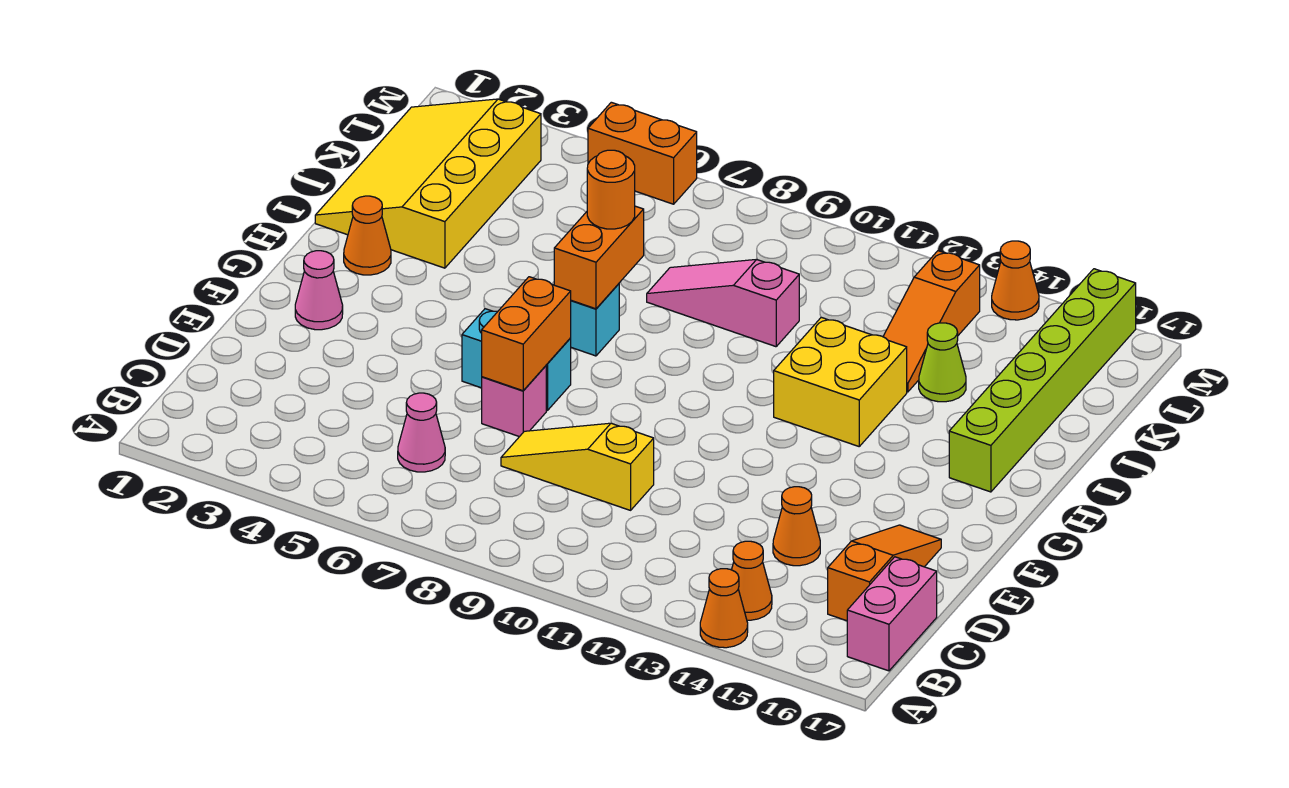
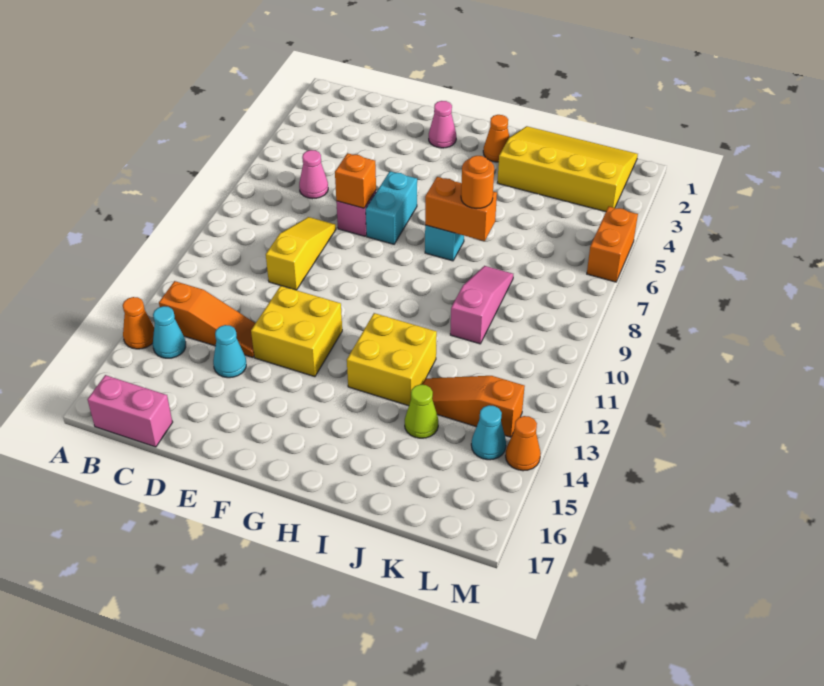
orange 1x1 cone [732,541,772,620] -> cyan 1x1 cone [153,306,186,358]
orange 1x3 slope [828,525,941,621] -> orange 1x3 slope moved to [159,281,255,357]
orange 1x1 cone [773,487,820,566] -> cyan 1x1 cone [213,325,246,378]
orange 1x2 brick [482,277,571,391] -> orange 1x1 brick [335,153,376,208]
none -> yellow 2x2 brick [251,286,342,377]
lime 1x6 brick [949,269,1136,492] -> none
none -> cyan 1x1 cone [471,405,506,460]

